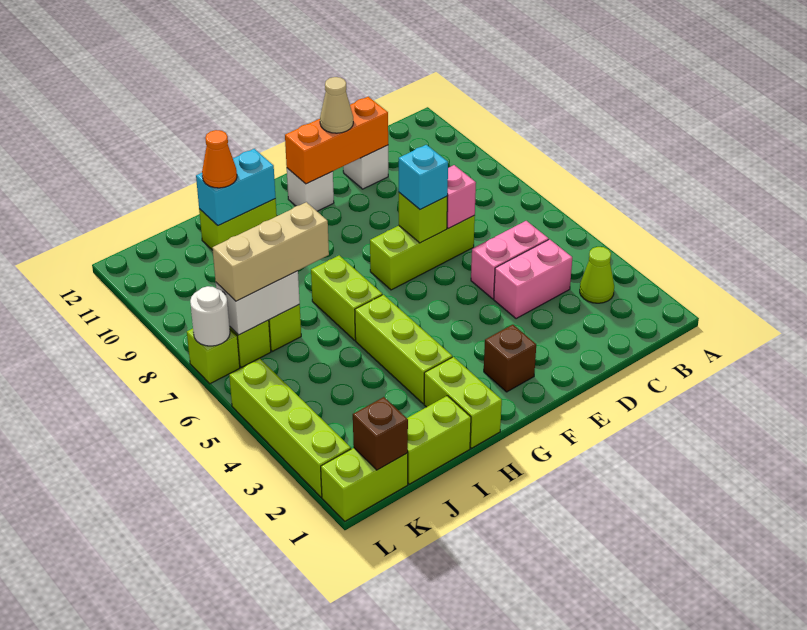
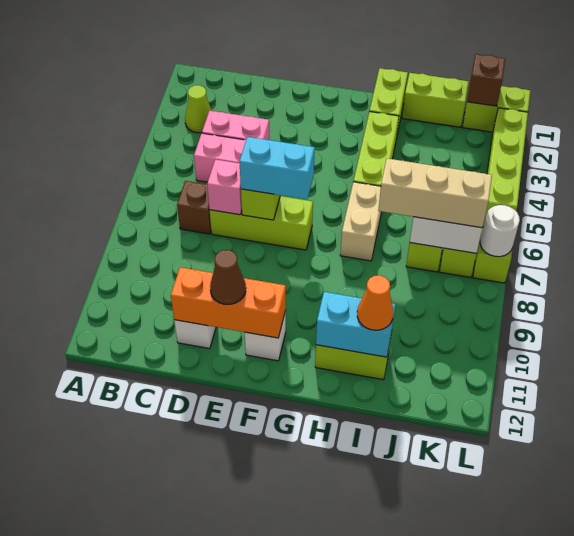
cyan 1x1 brick [399,145,448,210] -> cyan 1x2 brick [239,137,315,199]
tan 1x1 cone [320,77,353,133] -> brown 1x1 cone [210,250,246,304]
brown 1x1 brick [484,325,536,392] -> brown 1x1 brick moved to [177,181,211,234]
lime 1x2 brick [311,255,382,340] -> tan 1x2 brick [340,182,381,261]

